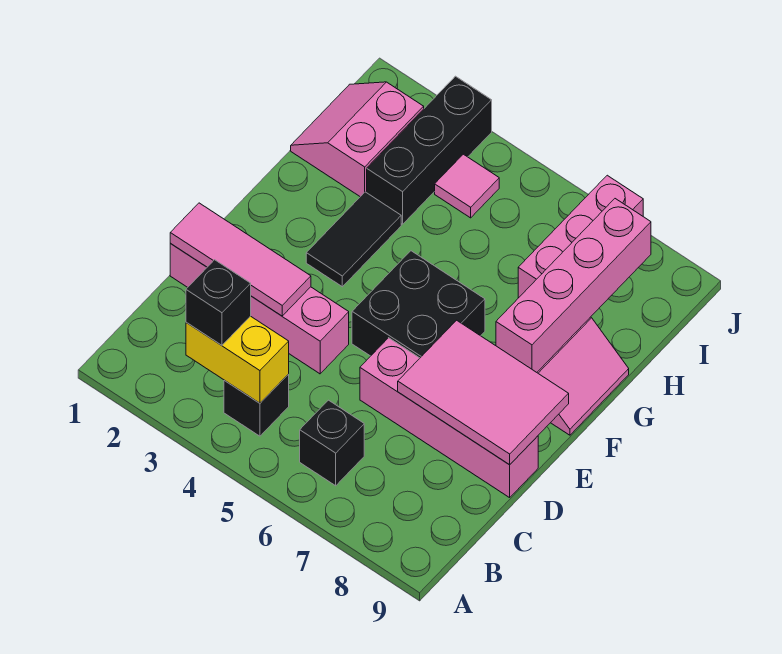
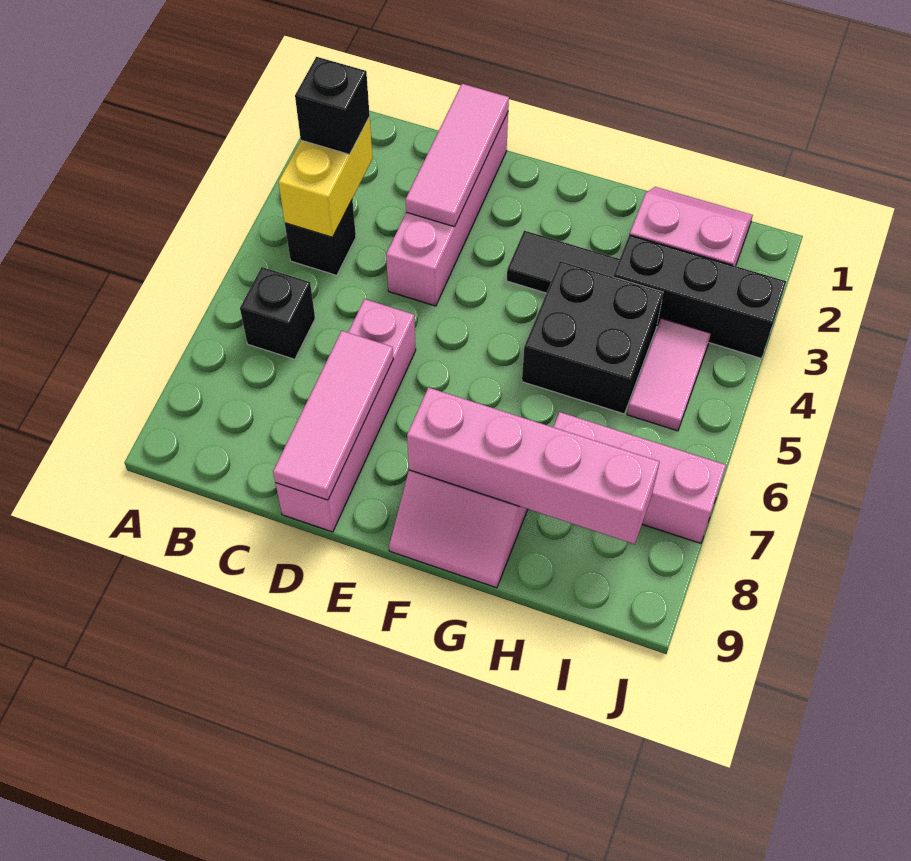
pink 2x3 tile [398,320,569,465] -> pink 1x3 tile [273,331,393,500]
black 2x2 brick [352,251,485,358] -> black 2x2 brick moved to [522,261,663,414]
pink 1x1 tile [435,154,499,218] -> pink 1x2 tile [627,318,711,431]

